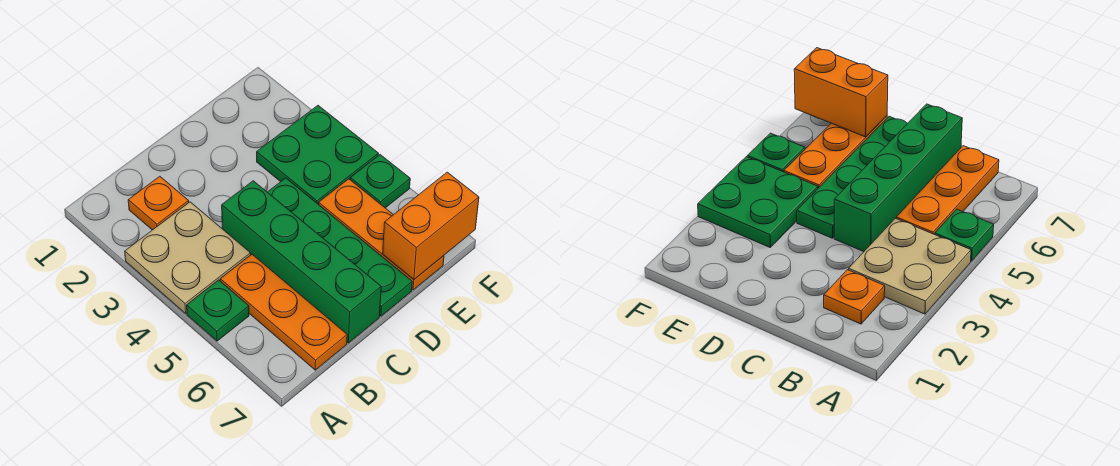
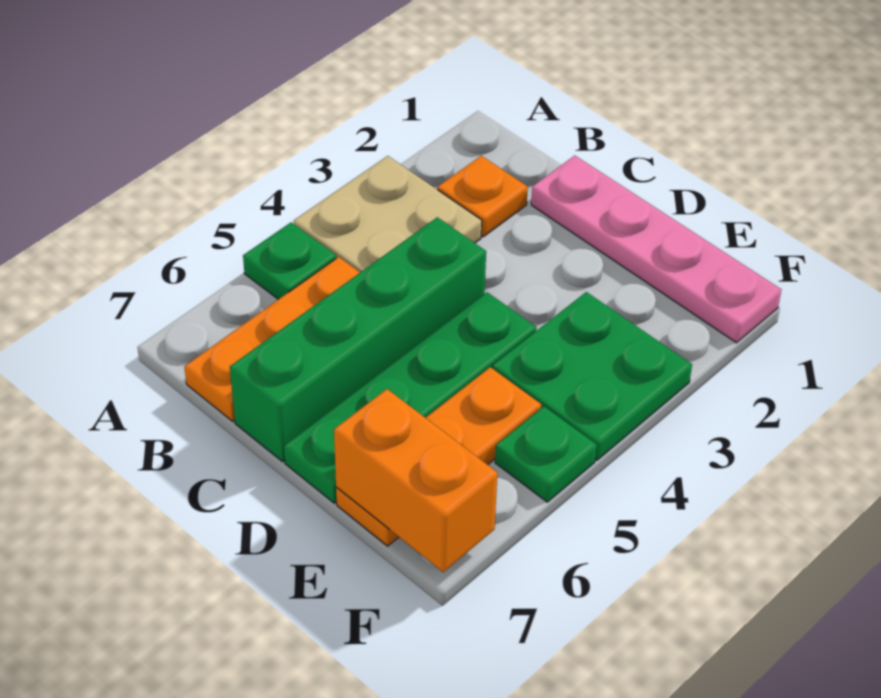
none -> pink 1x4 plate [531,156,781,343]

